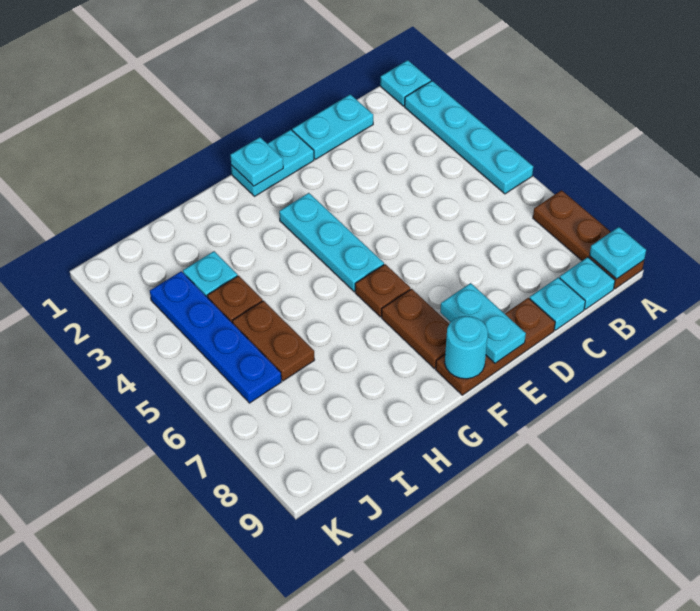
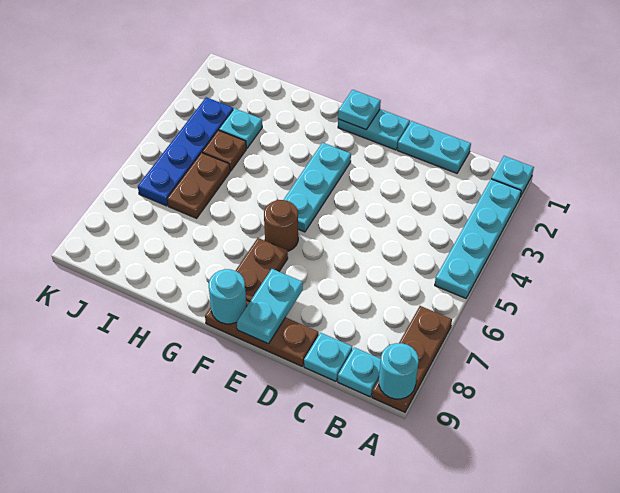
cyan 1x1 plate [589,227,646,279] -> cyan 1x1 round brick [379,343,419,399]
brown 1x1 plate [355,264,410,317] -> brown 1x1 round brick [264,200,298,251]

